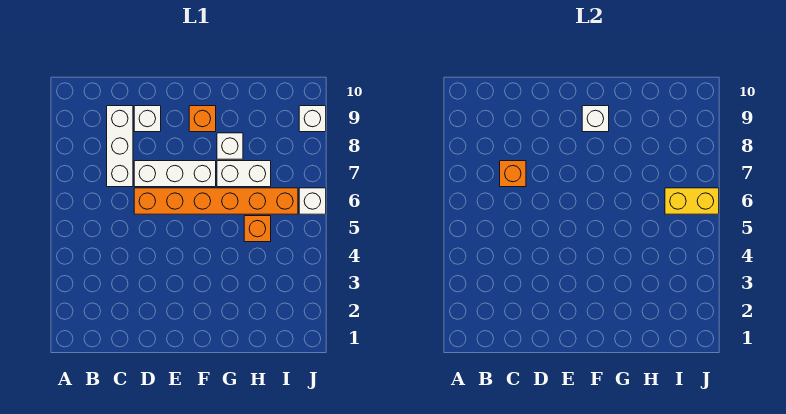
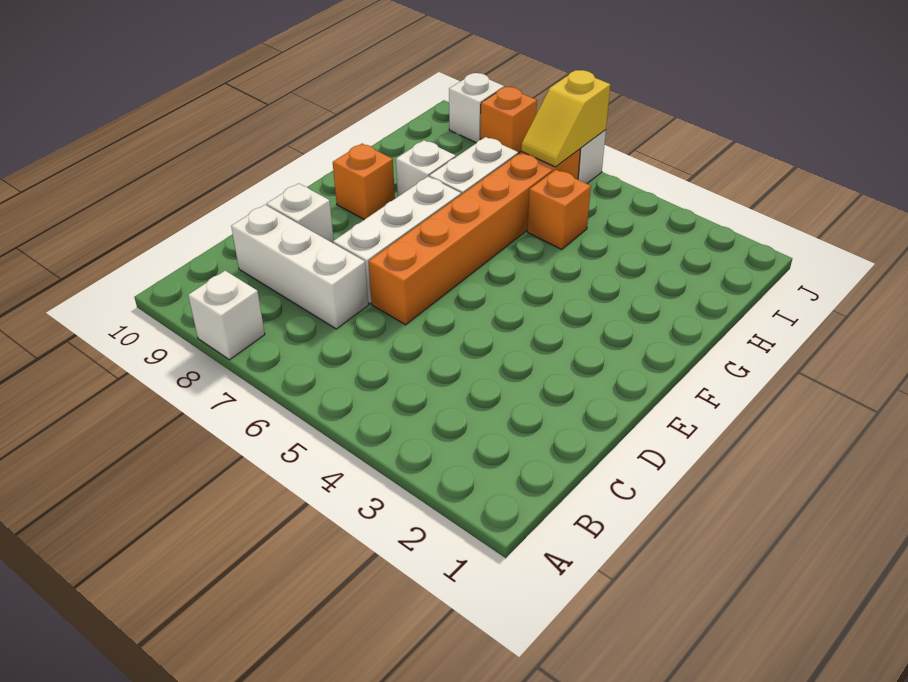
orange 1x1 brick [500,161,526,187] -> orange 1x1 brick moved to [480,87,537,154]
white 1x1 brick [582,106,609,132] -> white 1x1 brick moved to [188,271,265,360]
yellow 1x2 brick [665,188,719,214] -> yellow 1x2 slope [521,70,610,167]

